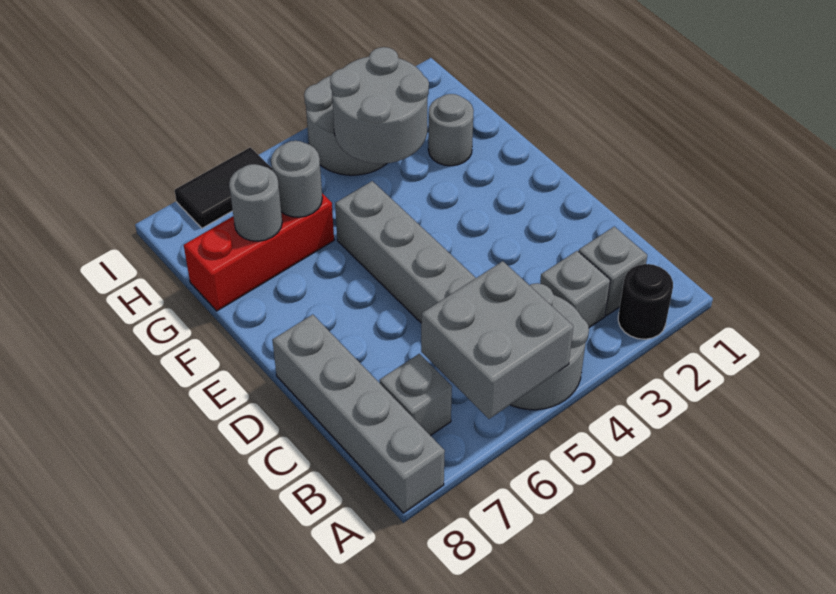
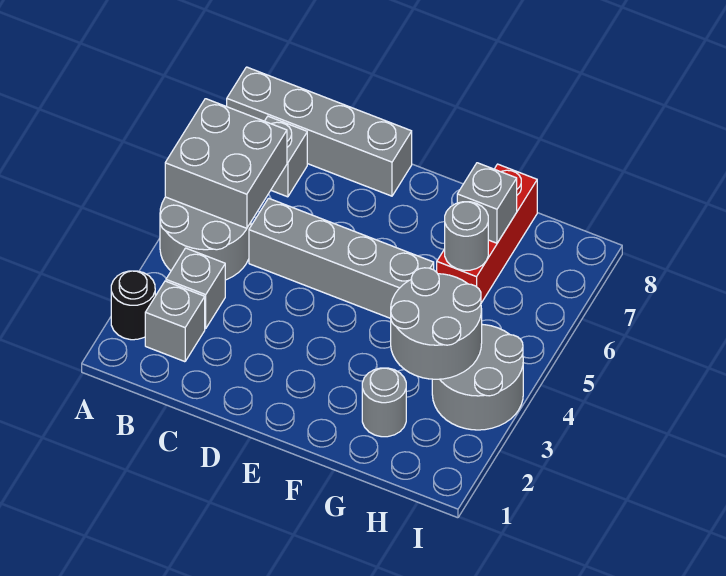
grey 1x1 round brick [229,164,282,241] -> grey 1x1 brick [457,163,517,243]
black 1x2 tile [174,147,272,228] -> none

